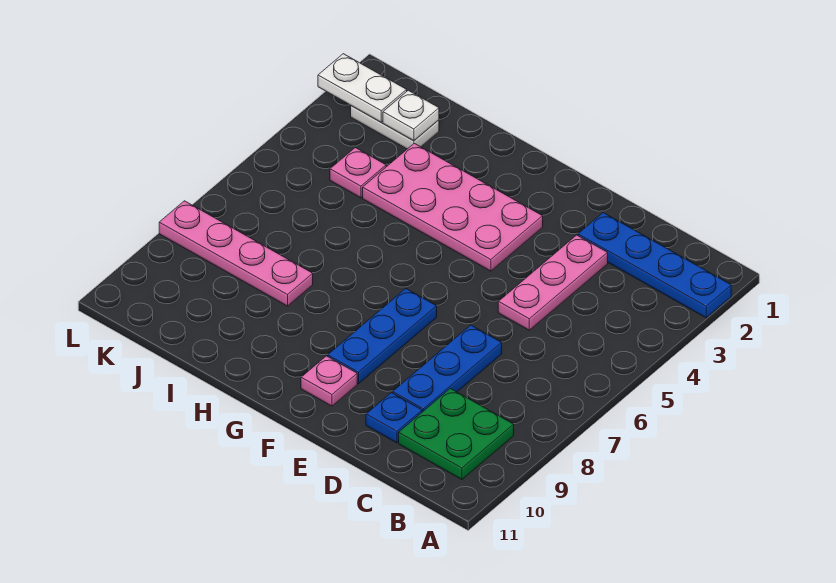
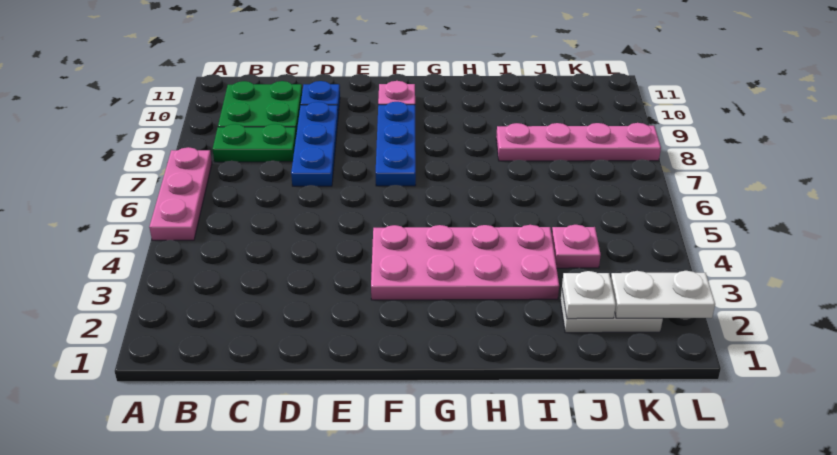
blue 1x4 plate [578,213,731,318] -> none
none -> green 1x2 plate [213,124,296,162]
pink 1x3 plate [498,235,608,330] -> pink 1x3 plate moved to [149,147,212,240]

